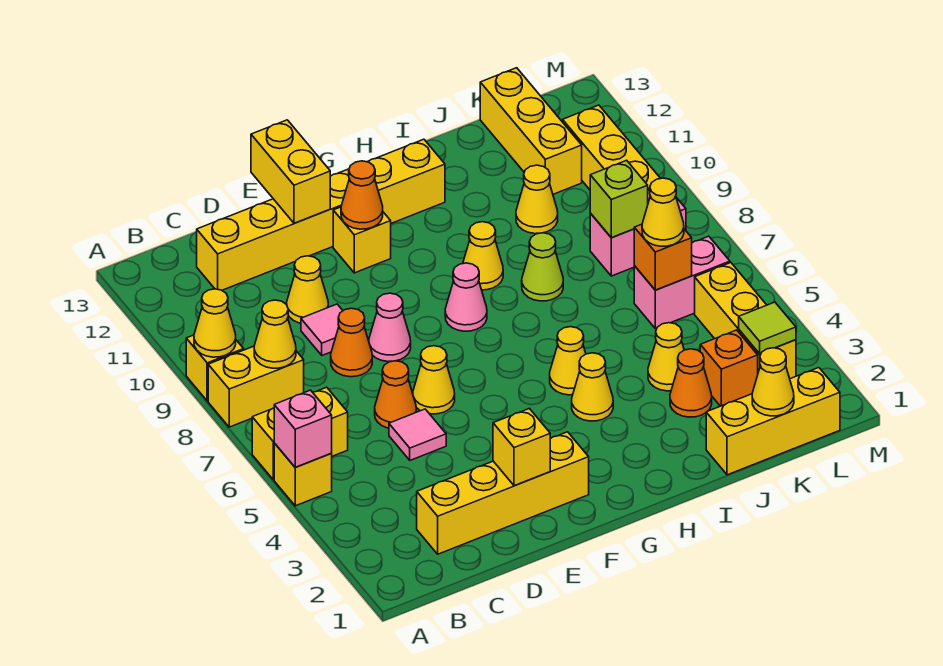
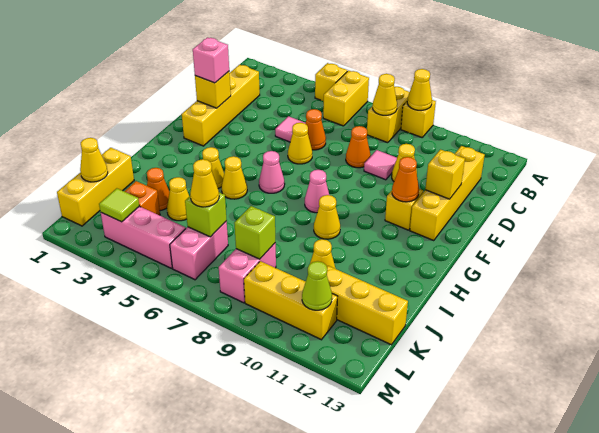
pink 1x1 brick [274,390,332,467] -> pink 1x1 brick moved to [193,37,229,83]
yellow 1x6 brick [197,139,445,290] -> yellow 1x4 brick [410,146,485,241]
pink 1x1 cone [369,293,411,362] -> pink 1x1 cone moved to [259,151,285,193]
yellow 1x2 brick [251,120,330,223] -> yellow 1x1 brick [425,150,465,199]
lime 1x1 cone [522,233,563,301] -> lime 1x1 cone moved to [302,261,332,310]
orange 1x1 brick [634,224,692,290] -> lime 1x1 brick [185,192,227,237]
yellow 1x3 brick [695,263,796,379] -> pink 1x3 brick [101,206,186,268]

